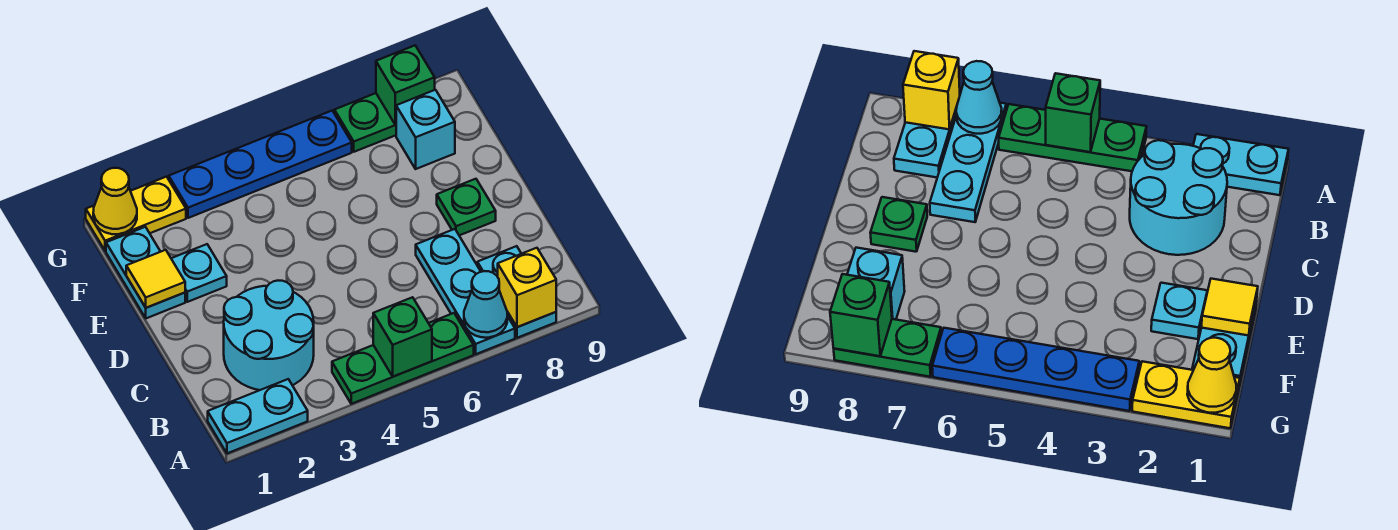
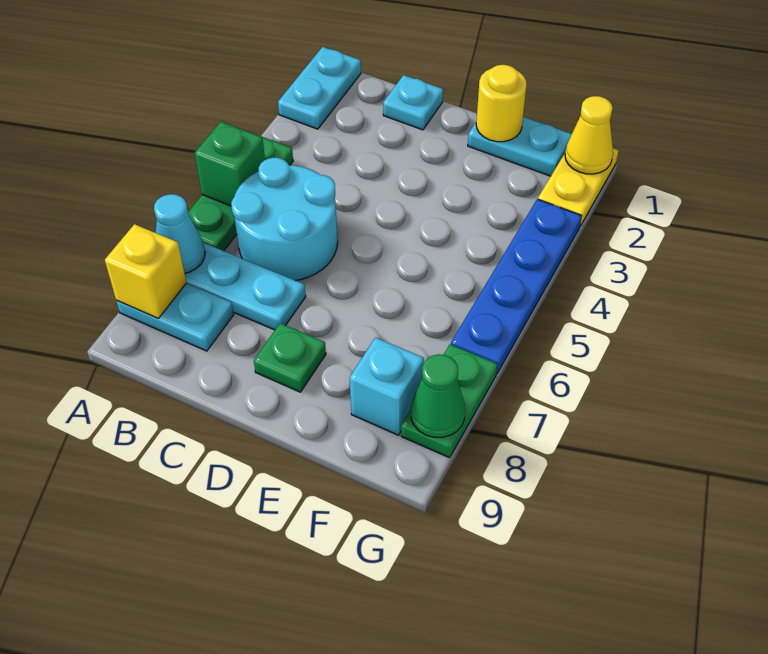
cyan 2x2 round brick [224,281,314,390] -> cyan 2x2 round brick moved to [231,158,338,281]
yellow 1x1 tile [126,250,185,308] -> yellow 1x1 round brick [476,65,526,142]
cyan 1x1 plate [171,244,227,302] -> cyan 1x1 plate moved to [383,75,443,130]
green 1x1 brick [376,46,435,125] -> green 1x1 cone [411,354,465,437]

